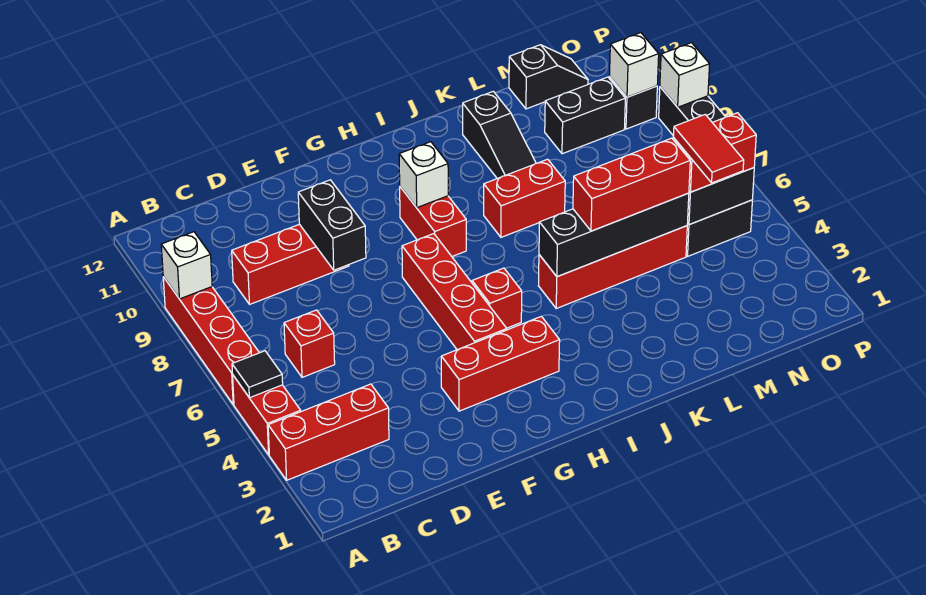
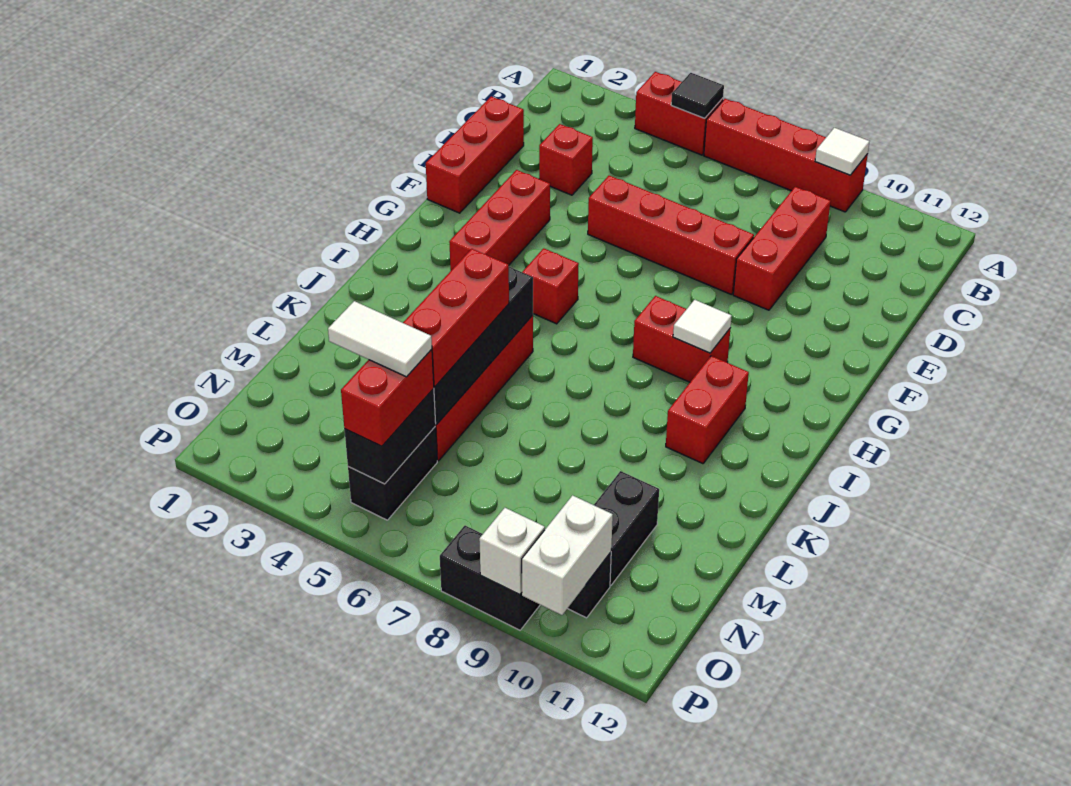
red 1x3 brick [268,384,389,480] -> red 1x3 brick moved to [426,96,524,213]
white 1x1 brick [161,232,212,299] -> white 1x1 tile [815,128,869,175]
red 1x1 brick [284,310,335,377] -> red 1x1 brick moved to [539,124,593,195]
black 1x2 brick [298,180,366,270] -> none
red 1x4 brick [402,234,507,350] -> red 1x4 brick moved to [588,176,754,294]
white 1x1 brick [399,142,448,208] -> white 1x1 tile [673,300,732,353]
red 1x2 brick [484,159,565,237] -> red 1x2 brick moved to [666,356,749,464]
black 1x3 slope [463,91,536,179] -> none
black 1x2 slope [509,45,588,109] -> none
red 1x2 tile [673,115,744,183] -> white 1x2 tile [328,301,432,377]
white 1x1 brick [609,33,659,97] -> white 1x2 brick [522,495,613,615]

